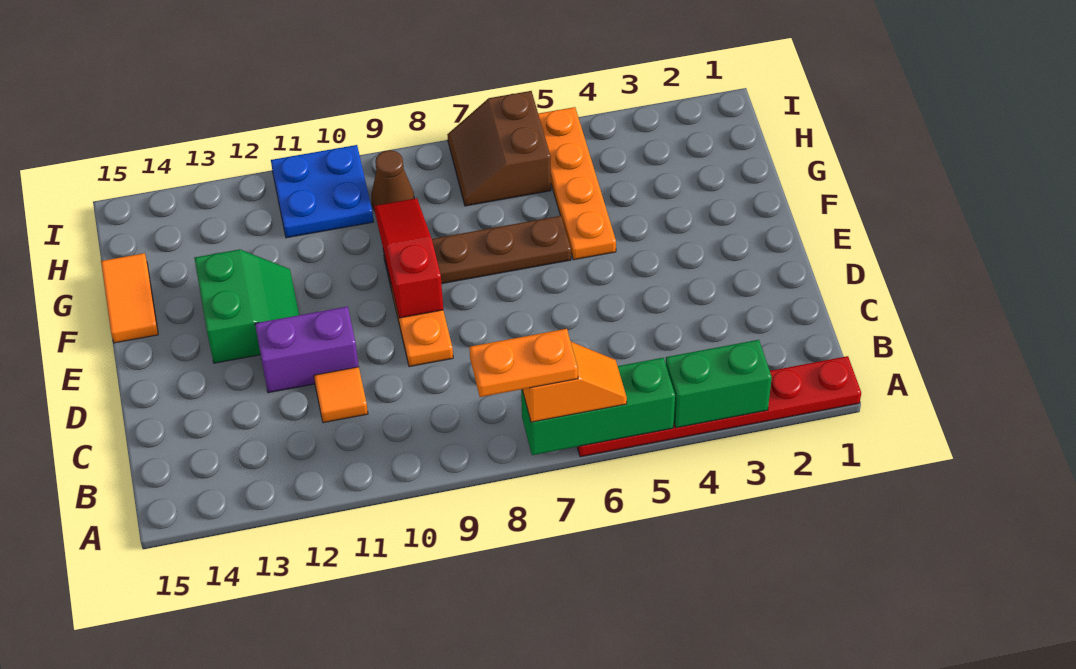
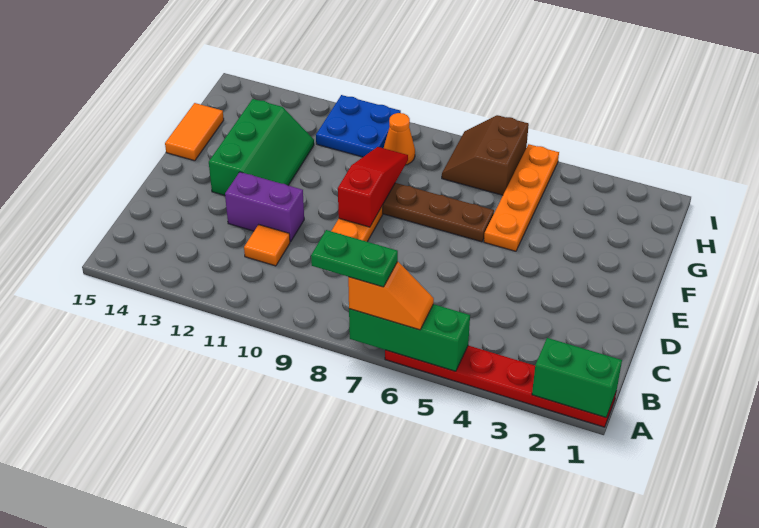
green 1x2 brick [666,340,772,428] -> green 1x2 brick moved to [532,338,622,417]
orange 1x2 plate [469,329,578,397] -> green 1x2 plate [311,230,398,287]
green 2x2 slope [194,249,299,363] -> green 2x3 slope [209,99,314,195]
brown 1x1 cone [371,150,414,211] -> orange 1x1 cone [384,113,415,165]

